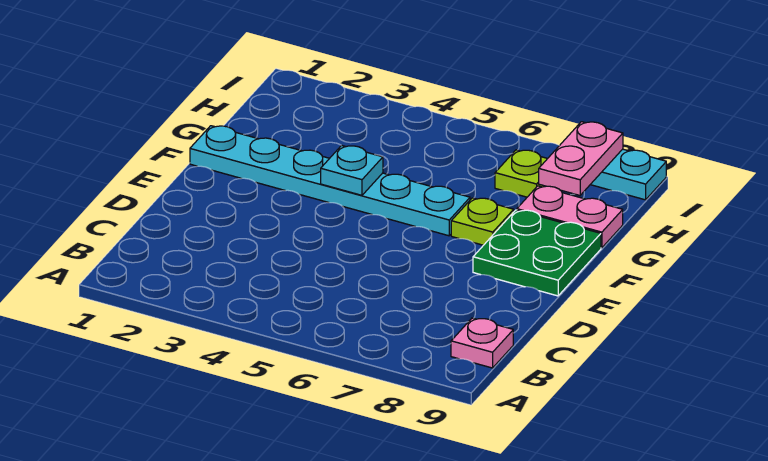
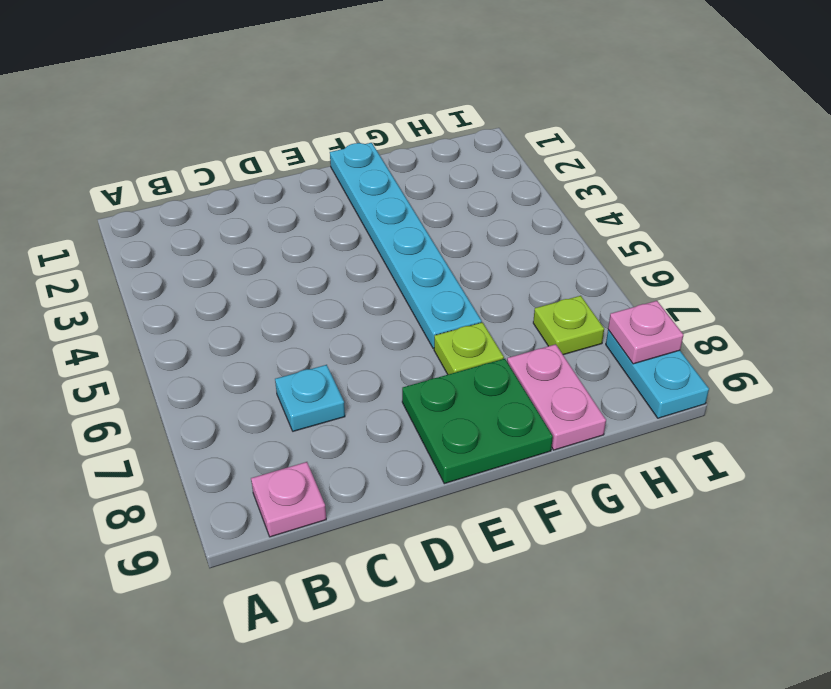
cyan 1x1 plate [321,145,383,195] -> cyan 1x1 plate moved to [275,365,345,431]
pink 1x2 plate [539,122,623,195] -> pink 1x1 plate [608,301,683,364]

